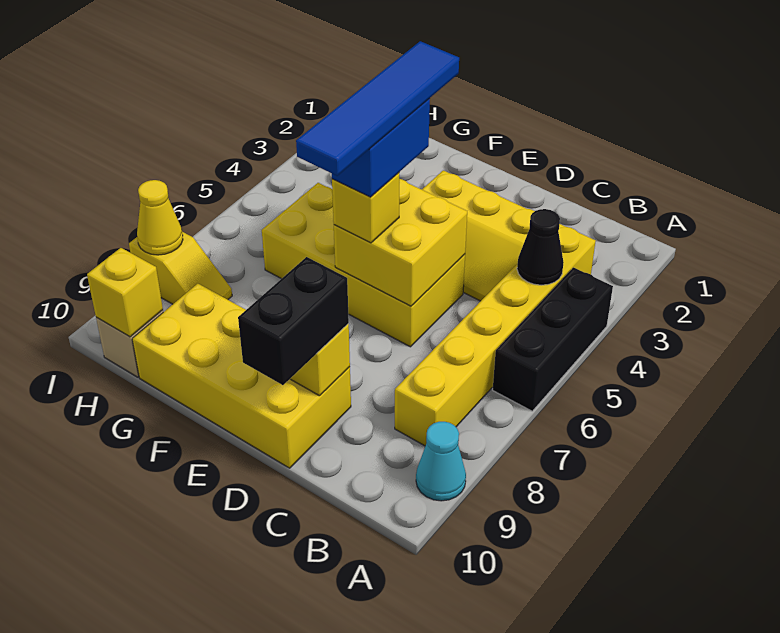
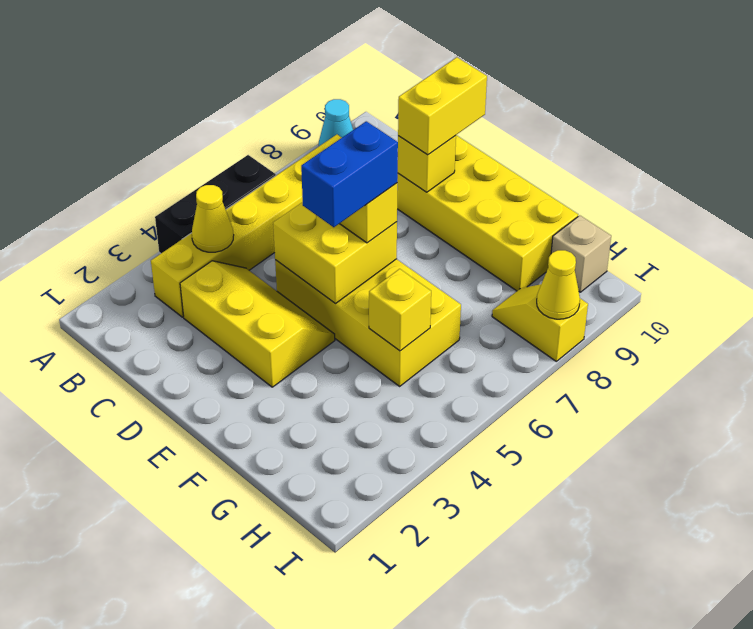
black 1x1 cone [517,209,564,285] -> yellow 1x1 cone [192,185,234,252]
black 1x2 brick [238,257,349,385] -> yellow 1x2 brick [398,57,487,155]
blue 1x4 tile [296,41,459,176] -> none
yellow 1x1 brick [87,248,163,337] -> yellow 1x1 brick moved to [369,269,431,351]

